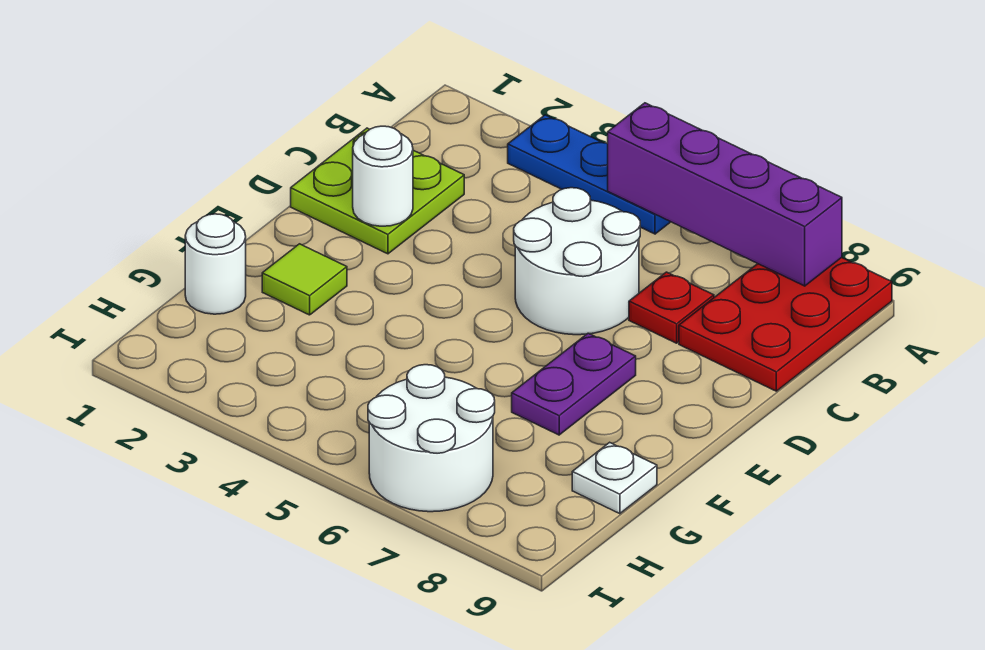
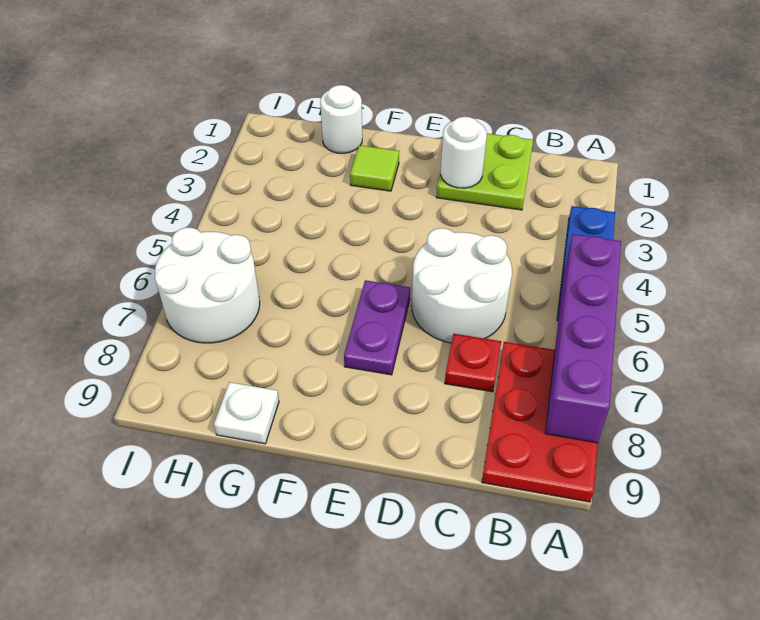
red 2x3 plate [679,258,892,391] -> red 2x3 plate turned to [482,342,598,502]
purple 1x2 plate [512,333,636,435] -> purple 1x2 plate turned to [344,280,410,375]

